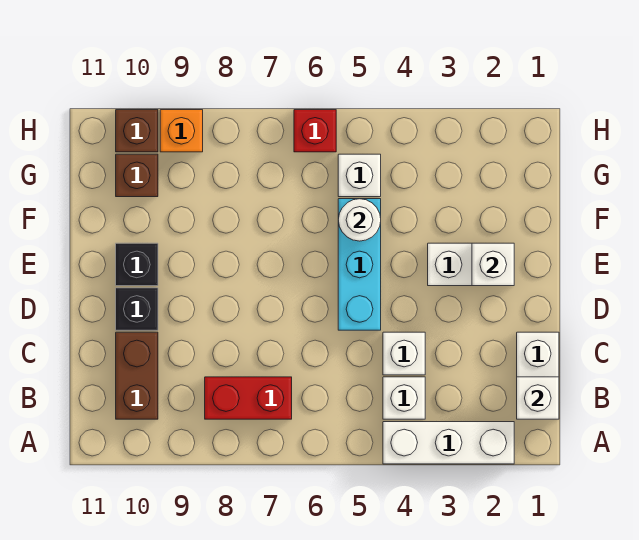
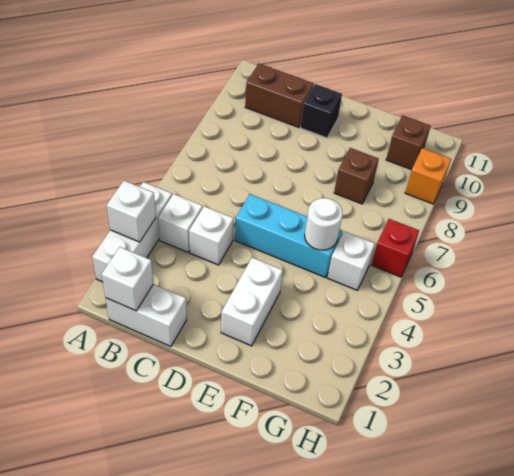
red 1x2 brick [205,377,292,419] -> none
white 1x1 brick [472,243,514,286] -> white 1x1 brick moved to [107,181,156,242]
black 1x1 brick [116,243,158,286] -> none
brown 1x1 brick [116,110,158,152] -> brown 1x1 brick moved to [334,148,379,204]

